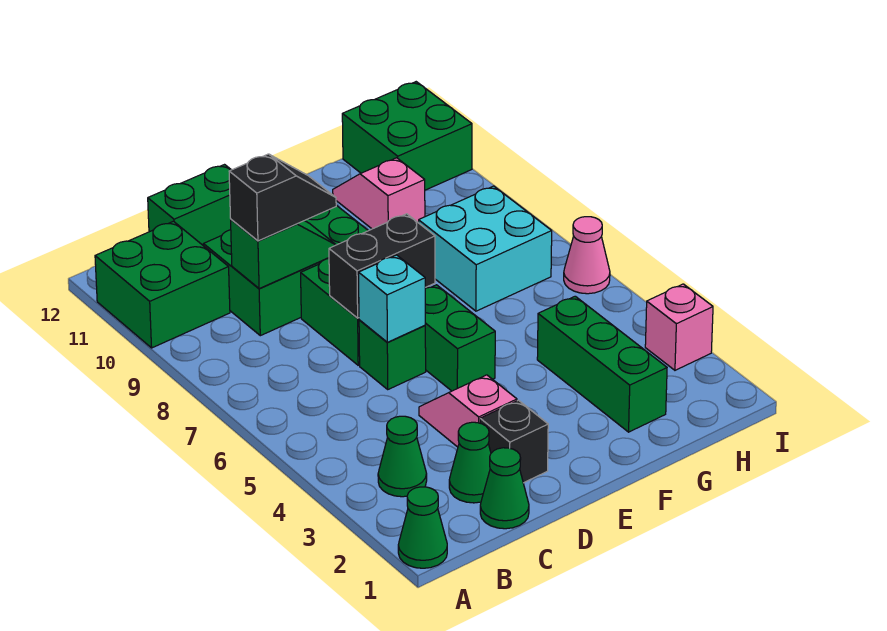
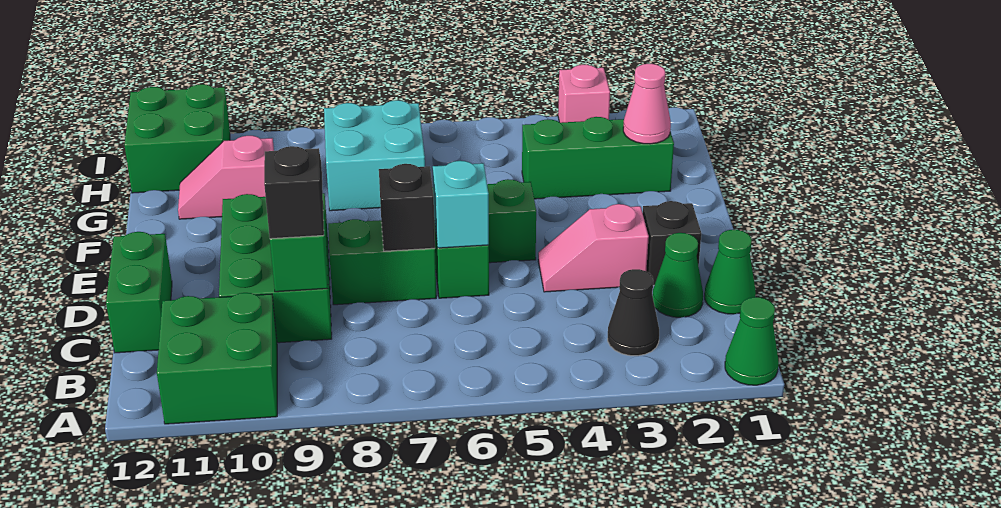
green 1x1 cone [378,416,427,497] -> black 1x1 cone [608,269,659,356]
black 1x2 brick [329,214,435,318] -> black 1x1 brick [379,164,435,251]
pink 1x1 cone [564,217,610,294] -> pink 1x1 cone moved to [623,64,671,144]

